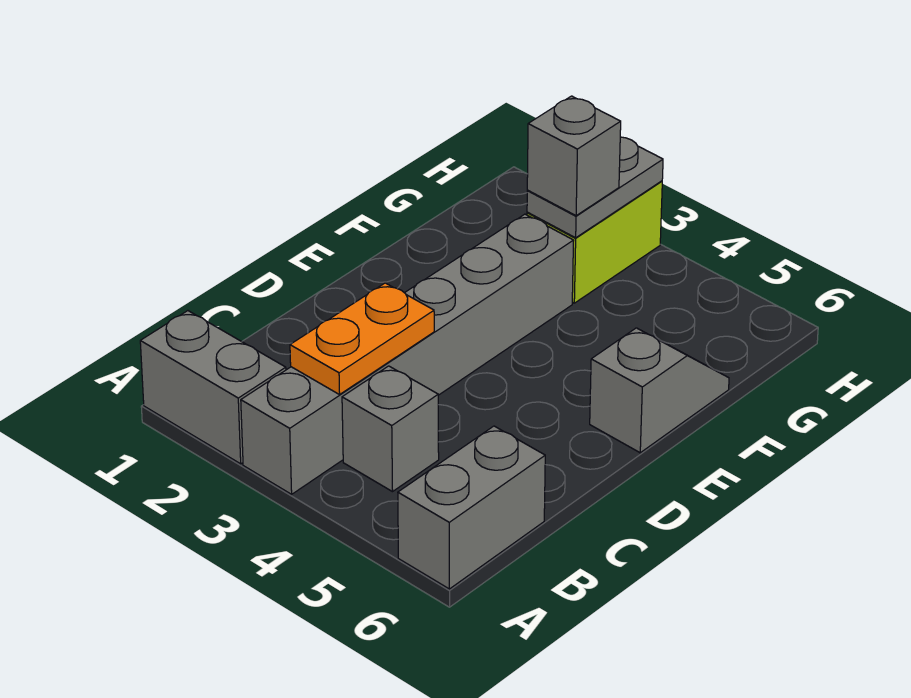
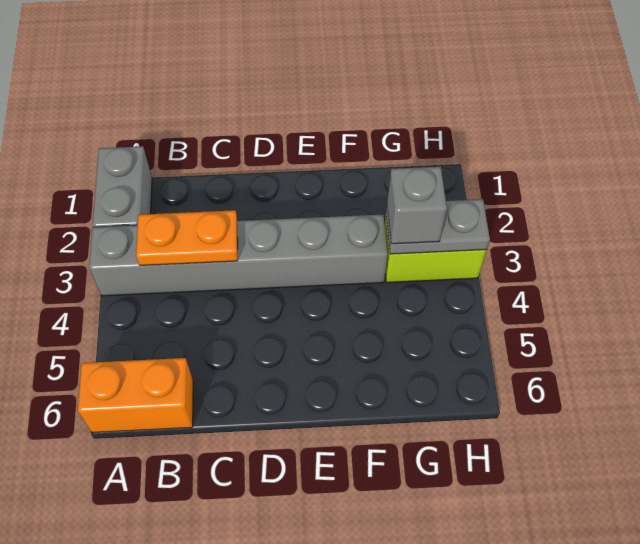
grey 1x2 brick [398,426,545,589] -> orange 1x2 brick [78,358,193,433]
grey 1x1 brick [342,366,439,492] -> none
grey 1x2 slope [590,328,729,453] -> none

